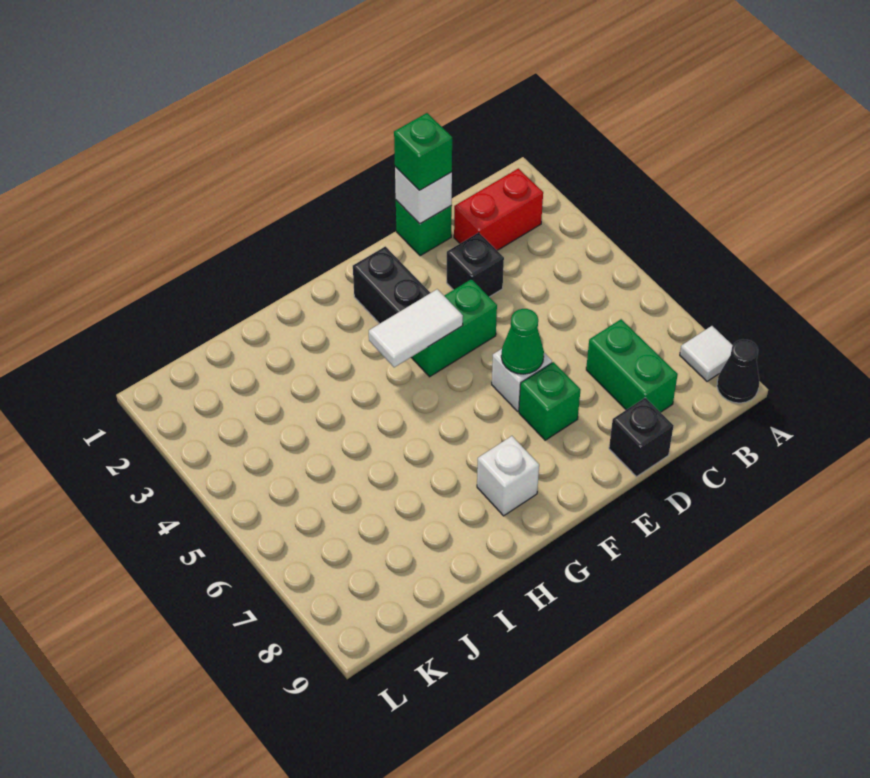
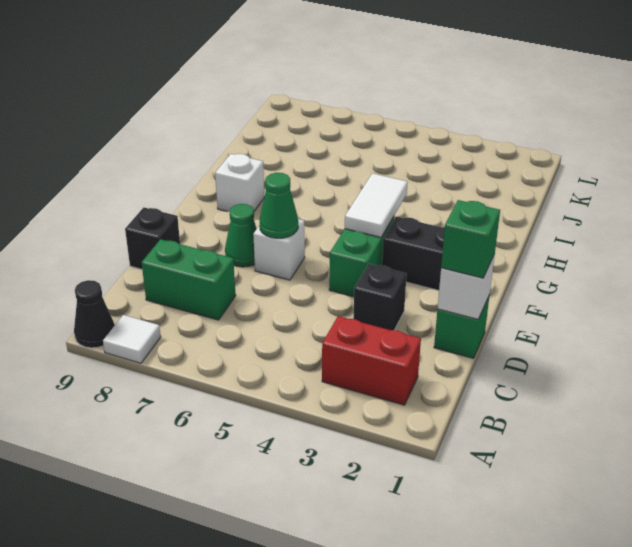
red 1x2 brick [454,168,543,250] -> red 1x2 brick turned to [322,316,421,405]
green 1x1 brick [519,362,580,440] -> green 1x1 cone [225,204,257,267]

